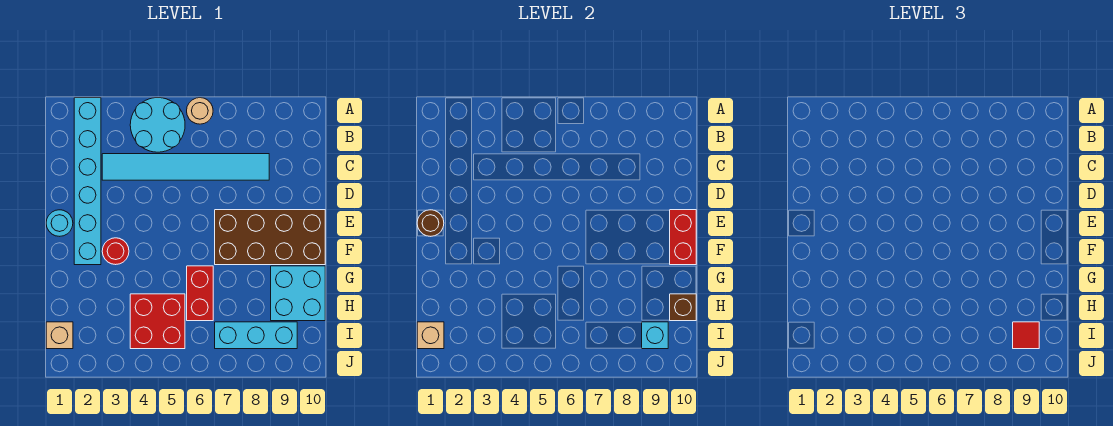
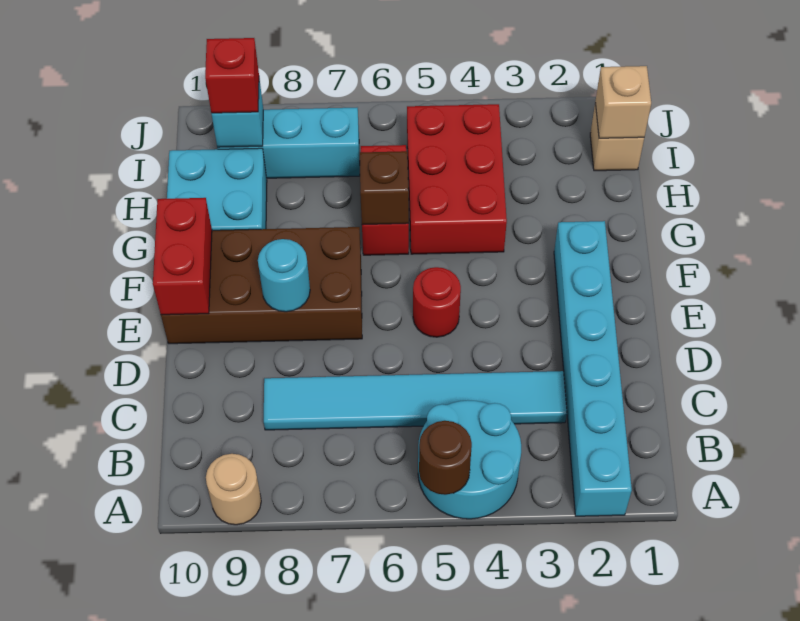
tan 1x1 round brick [187,98,213,124] -> tan 1x1 round brick moved to [206,454,261,525]
cyan 1x1 round brick [46,210,73,236] -> cyan 1x1 round brick moved to [258,239,310,312]
brown 1x1 round brick [417,210,444,236] -> brown 1x1 round brick moved to [419,421,472,495]
red 1x1 round brick [102,238,129,265] -> red 1x1 round brick moved to [413,267,461,337]
red 2x2 brick [130,294,185,349] -> red 2x3 brick [407,104,507,254]
brown 1x1 brick [670,294,696,321] -> brown 1x1 brick moved to [360,151,409,225]
red 1x1 tile [1013,322,1039,349] -> red 1x1 brick [205,38,259,113]

